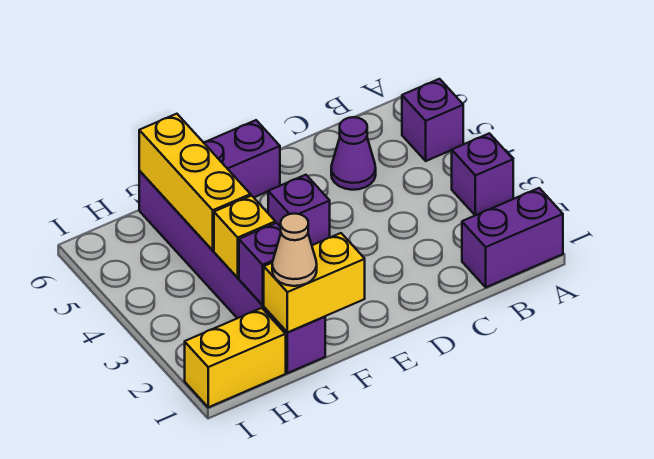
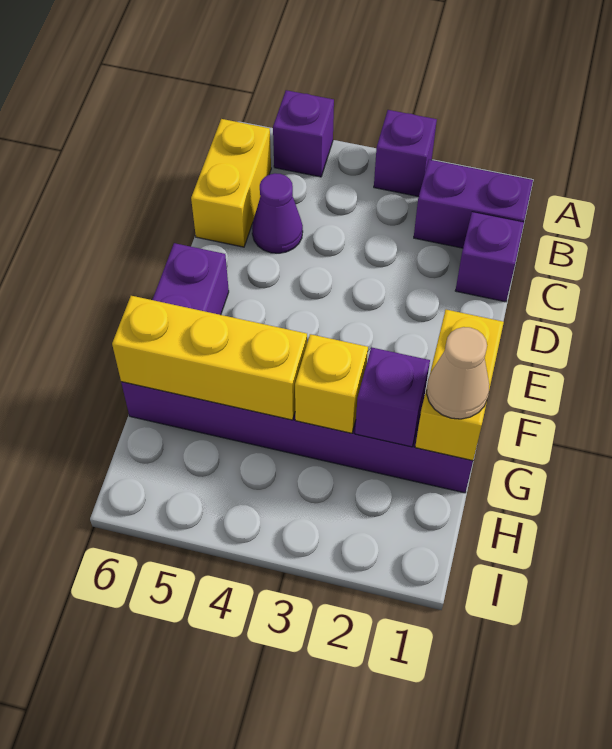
purple 1x2 brick [462,188,563,287] -> purple 1x2 brick turned to [414,160,533,248]
purple 1x1 brick [268,175,330,245] -> purple 1x1 brick moved to [455,212,524,302]
yellow 1x2 brick [185,308,286,407] -> yellow 1x2 brick moved to [191,119,271,247]

